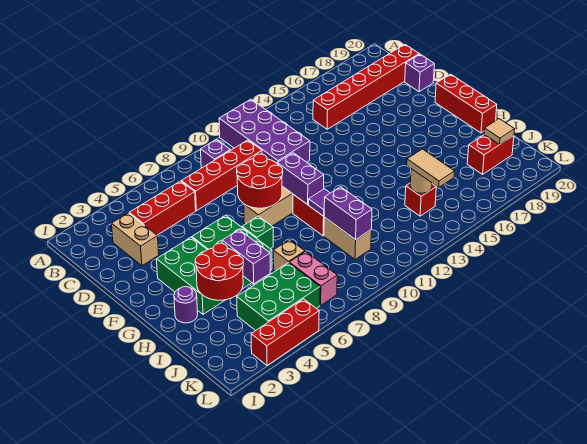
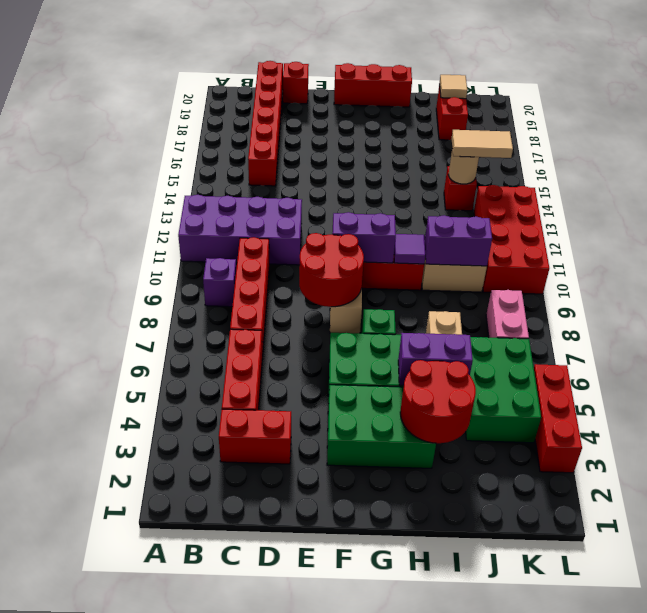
tan 1x2 brick [112,213,159,266] -> red 1x2 brick [219,409,291,464]
purple 1x1 brick [405,54,434,92] -> red 1x1 brick [283,62,309,104]
purple 1x1 round brick [174,287,198,323] -> none
pink 1x2 brick [289,252,337,305] -> pink 1x2 brick turned to [486,290,529,339]
none -> red 2x4 brick [474,185,549,294]

